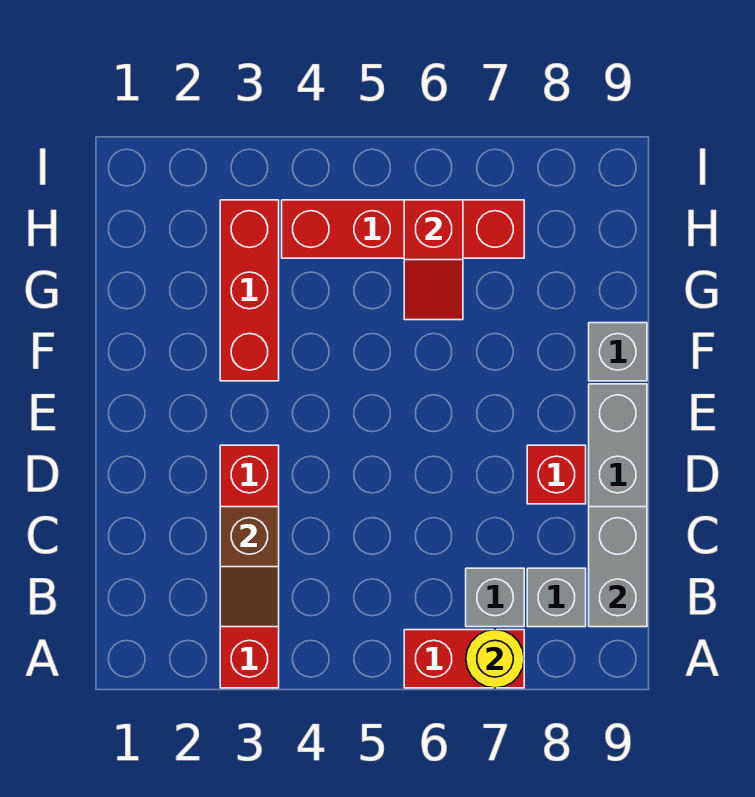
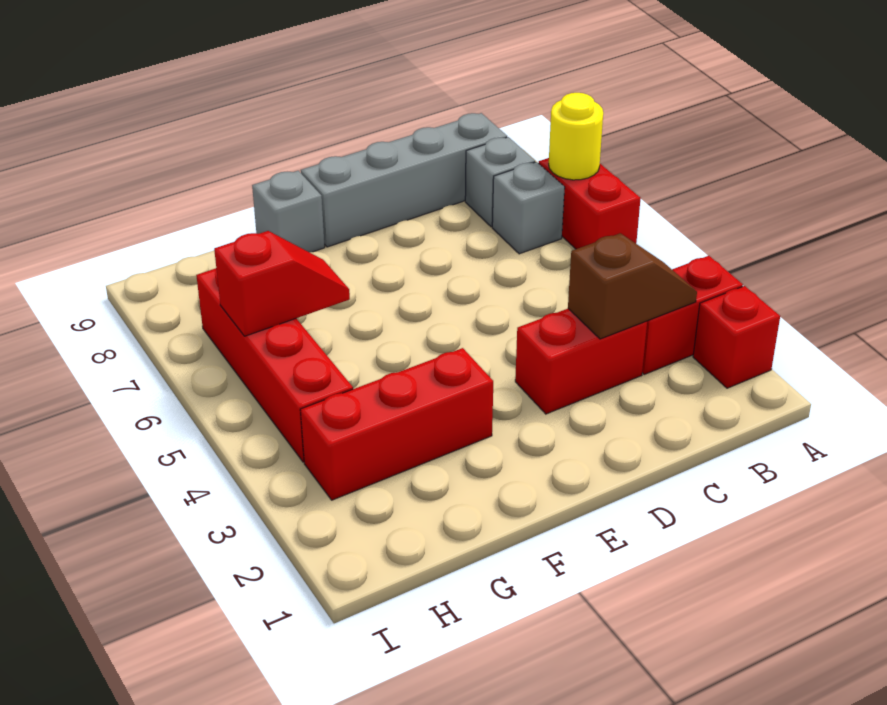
grey 1x2 brick [589,507,647,627] -> none
red 1x1 brick [527,445,586,504] -> red 1x1 brick moved to [693,286,780,388]

